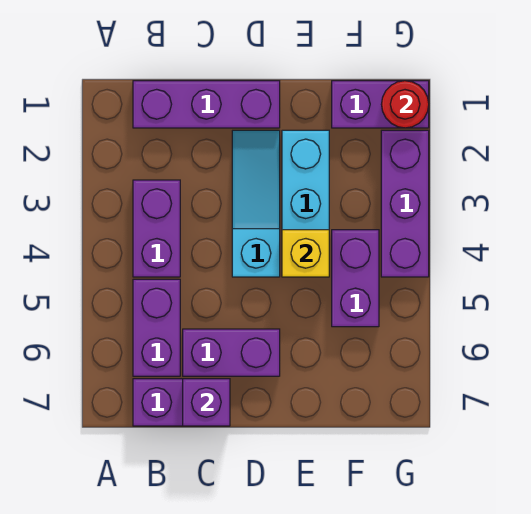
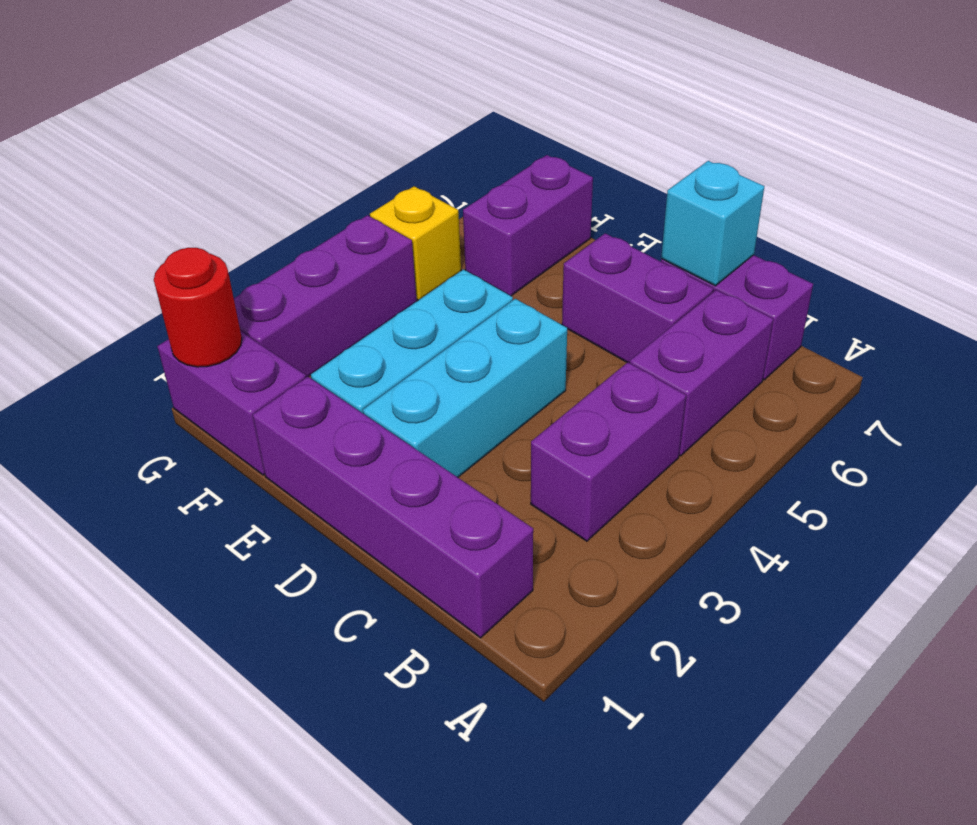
purple 1x3 brick [133,81,280,128] -> purple 1x4 brick [253,377,533,638]
purple 1x1 brick [183,379,230,426] -> cyan 1x1 brick [661,161,764,286]
cyan 1x3 slope [232,130,280,277] -> cyan 1x3 brick [363,299,567,477]
yellow 1x1 brick [282,230,329,277] -> yellow 1x1 brick moved to [370,186,461,300]
purple 1x2 brick [332,230,379,327] -> purple 1x2 brick moved to [463,155,593,296]

